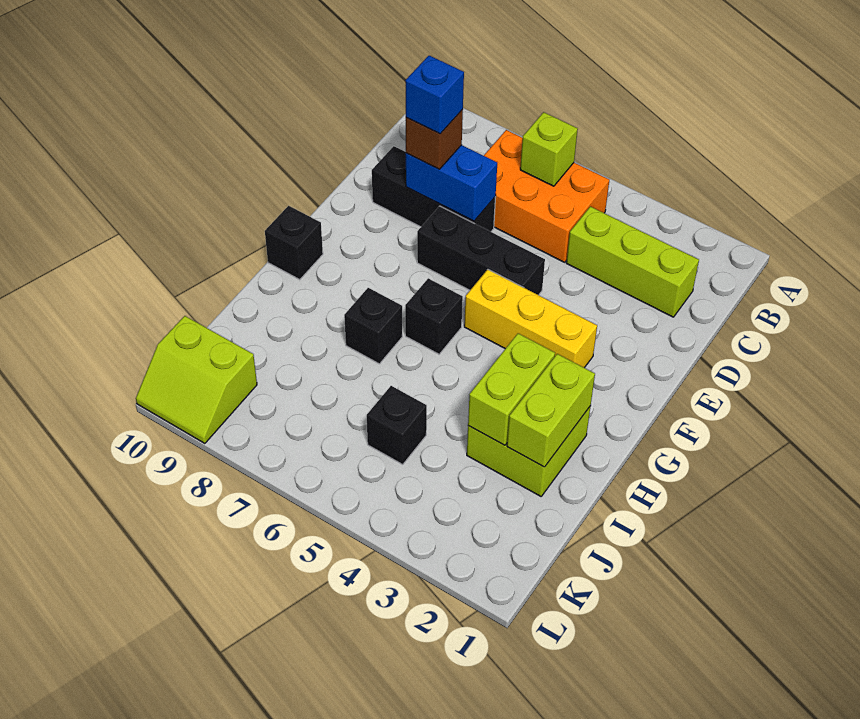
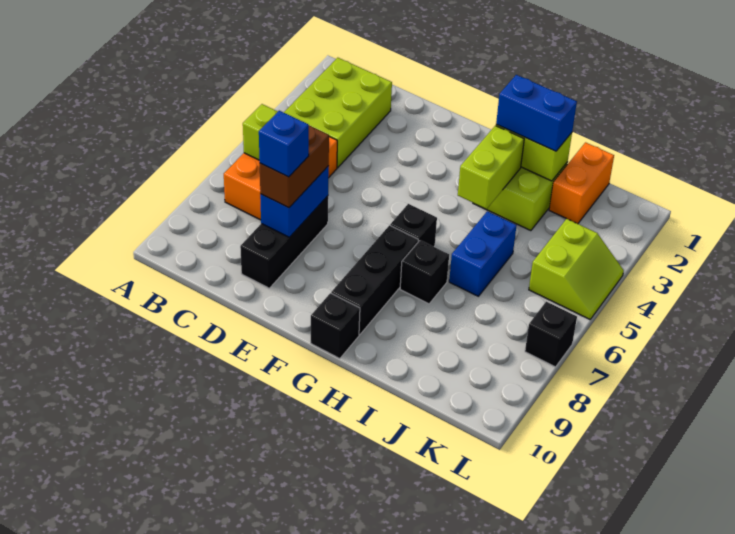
lime 1x3 brick [566,206,699,317] -> lime 2x3 brick [284,58,392,168]
brown 1x1 brick [406,110,463,169] -> brown 1x2 brick [260,126,329,208]
black 1x3 brick [417,206,545,295] -> black 1x3 brick moved to [331,225,418,335]
yellow 1x3 brick [464,269,597,368] -> none
none -> blue 1x2 brick [496,75,577,151]
lime 1x2 brick [468,333,555,445] -> lime 1x2 brick turned to [458,126,524,209]
none -> blue 1x2 brick [449,211,517,296]
none -> orange 1x2 brick [549,142,614,224]
black 1x1 brick [367,386,427,464] -> black 1x1 brick moved to [525,302,577,367]
lime 2x2 slope [136,316,257,443] -> lime 2x2 slope moved to [529,219,624,319]

